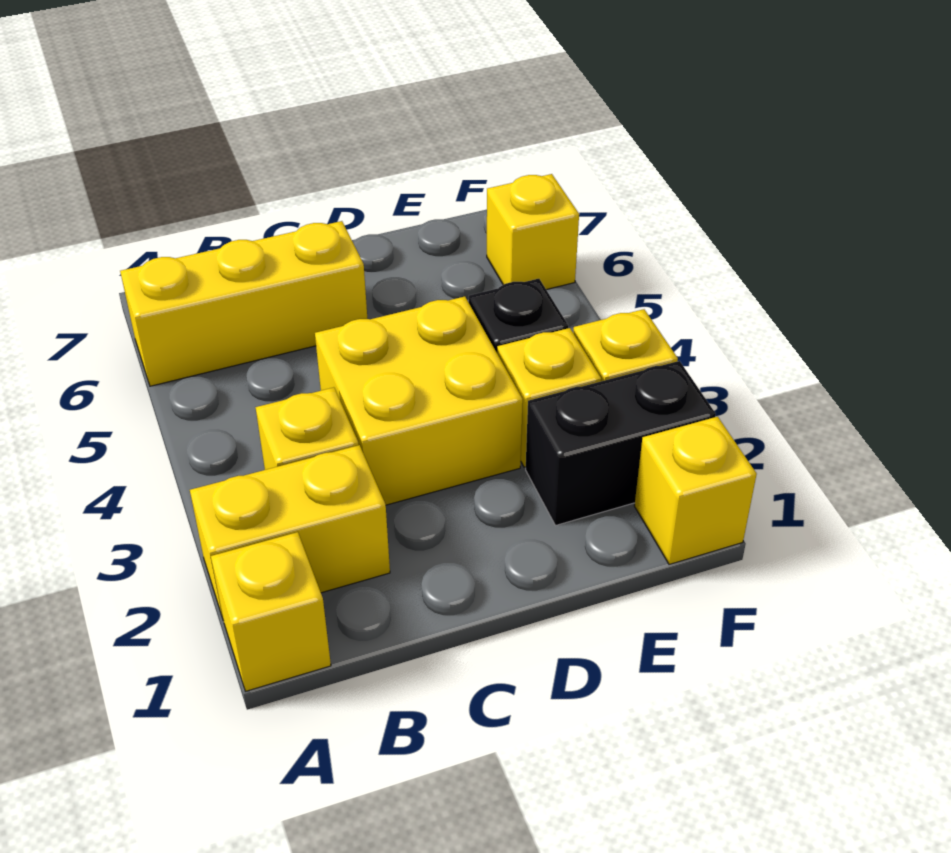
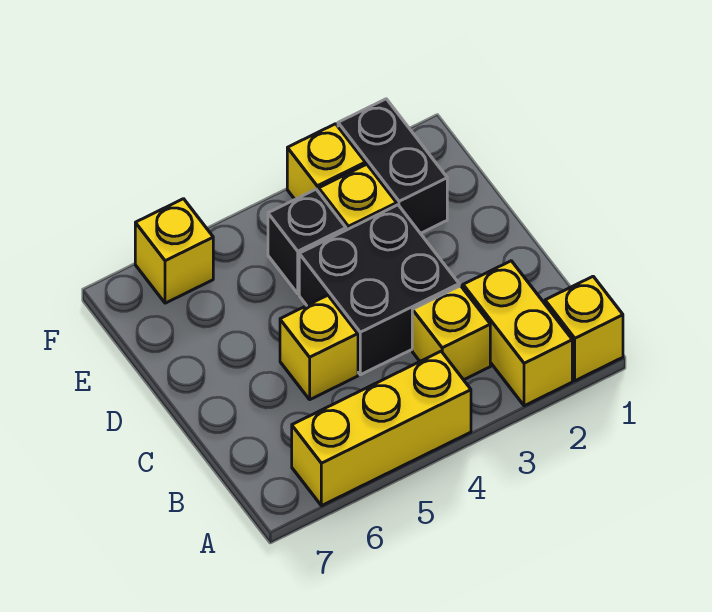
yellow 1x3 brick [120,221,367,386] -> yellow 1x3 brick turned to [292,351,471,506]
yellow 2x2 brick [315,296,523,505] -> black 2x2 brick [299,205,459,375]
yellow 1x1 brick [635,417,757,564] -> yellow 1x1 brick moved to [280,295,358,399]

